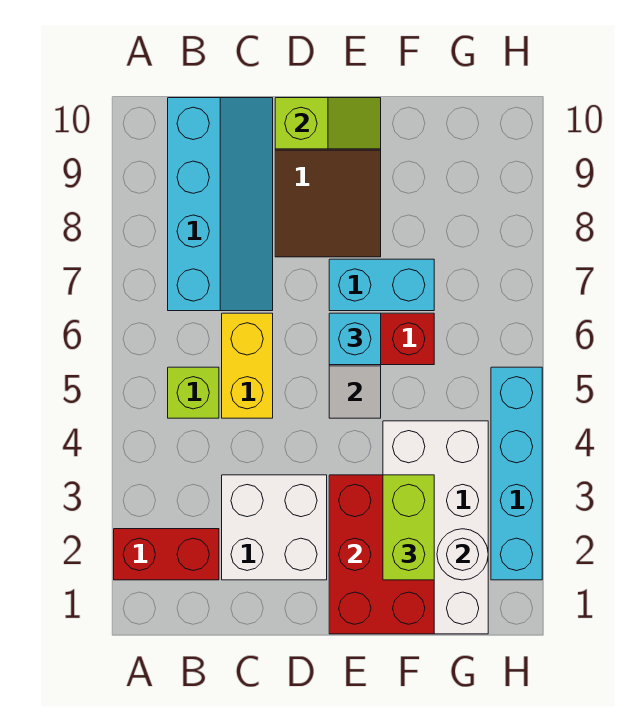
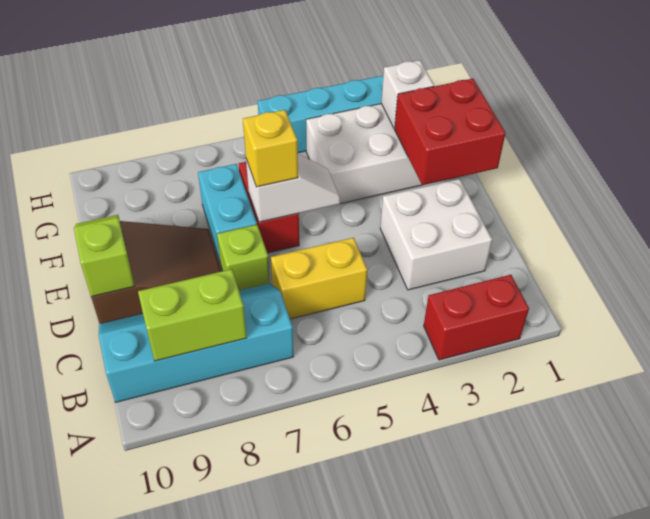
red 1x2 brick [114,529,219,580] -> red 1x2 brick turned to [424,275,529,360]
lime 1x1 brick [168,367,219,418] -> lime 1x1 brick moved to [217,225,270,291]
red 2x3 brick [329,475,434,634] -> red 2x2 brick [394,79,505,185]
cyan 1x1 brick [329,313,381,365] -> yellow 1x1 brick [243,110,298,187]
lime 1x2 brick [383,475,434,580] -> lime 1x2 brick moved to [138,269,247,361]
white 1x1 round brick [437,529,488,580] -> white 1x1 brick [381,60,434,128]

